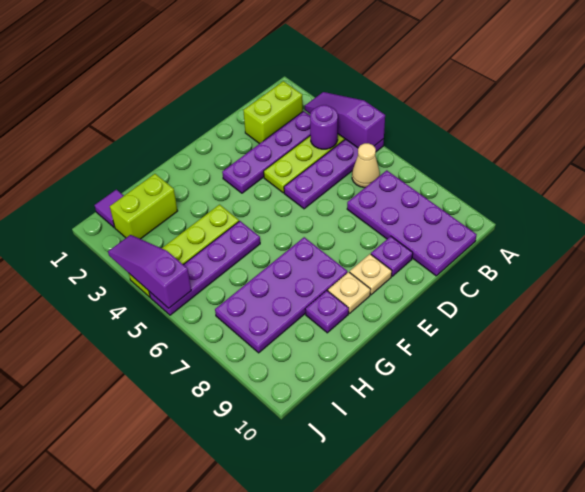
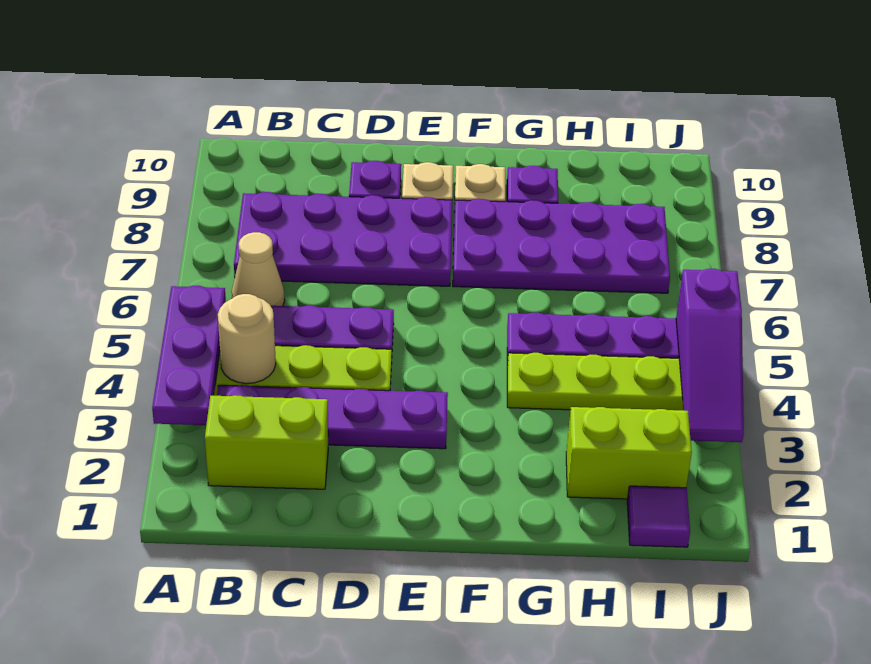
purple 1x3 slope [305,92,385,148] -> purple 1x3 plate [152,286,226,425]
purple 1x1 round brick [310,105,338,149] -> tan 1x1 round brick [218,294,276,384]
purple 2x4 plate [347,170,477,276] -> purple 2x4 plate turned to [234,192,452,286]

